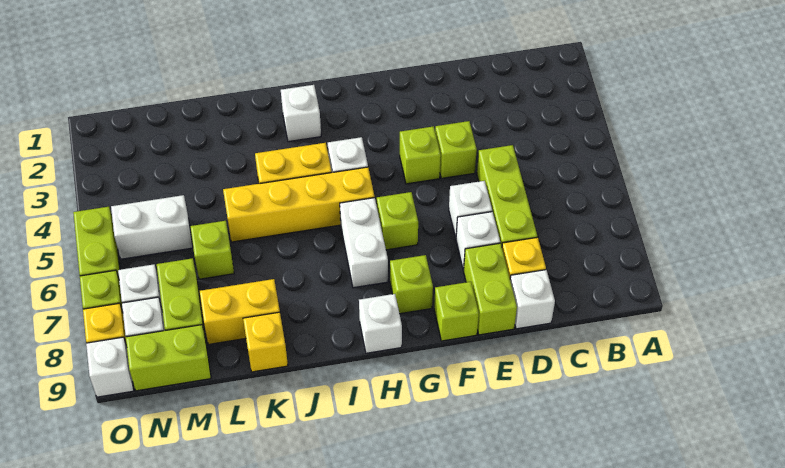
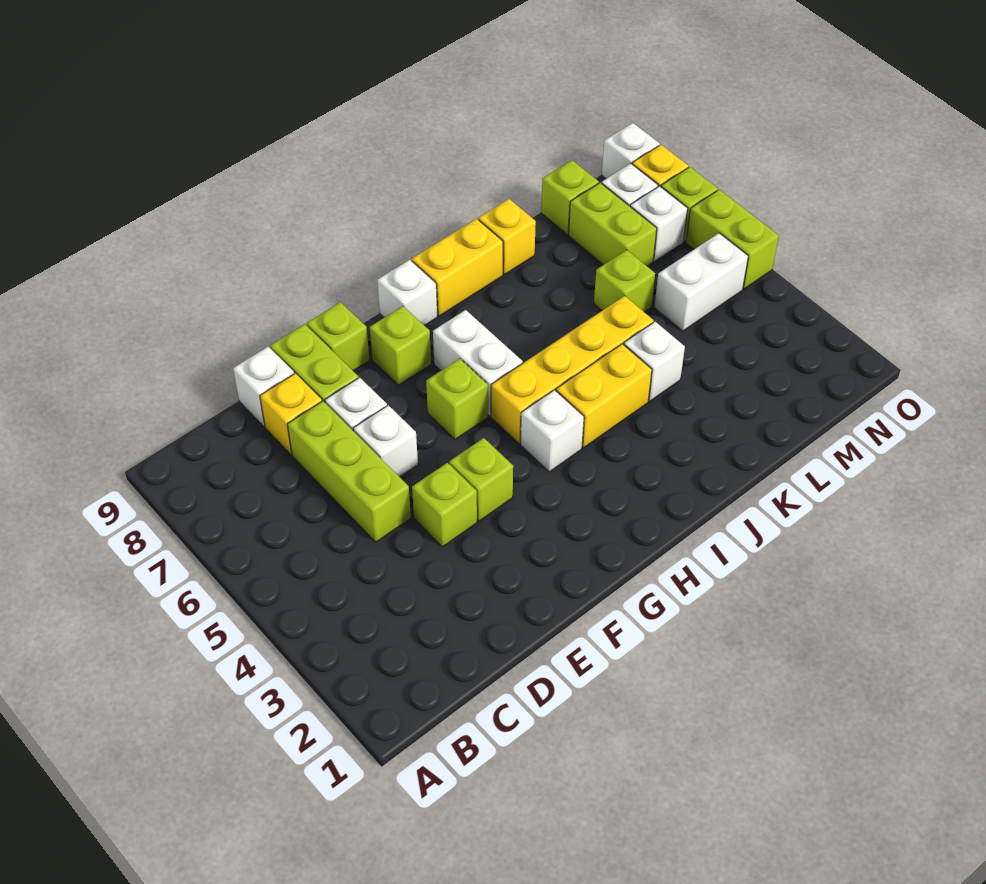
white 1x1 brick [281,85,321,142] -> white 1x1 brick moved to [624,322,685,401]
yellow 1x2 brick [199,279,280,344] -> yellow 1x2 brick moved to [412,219,503,316]
lime 1x2 brick [126,325,211,391] -> lime 1x1 brick [541,160,599,235]

